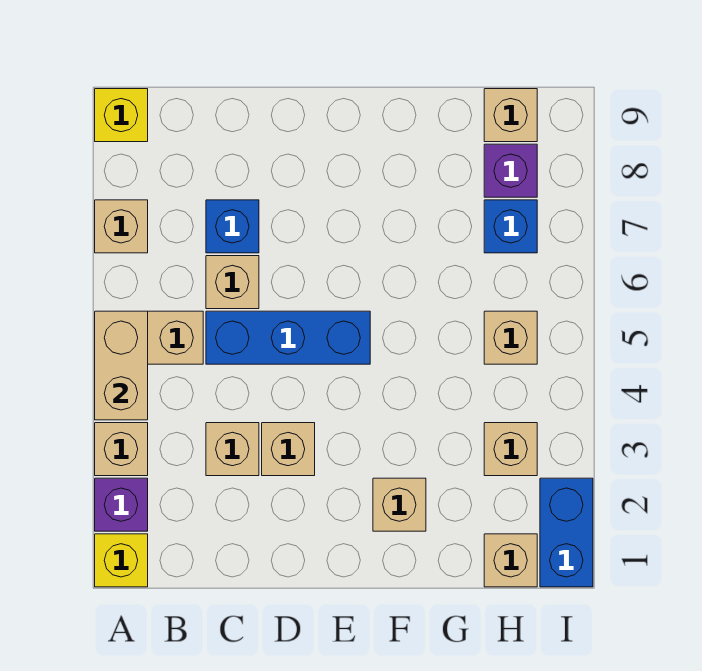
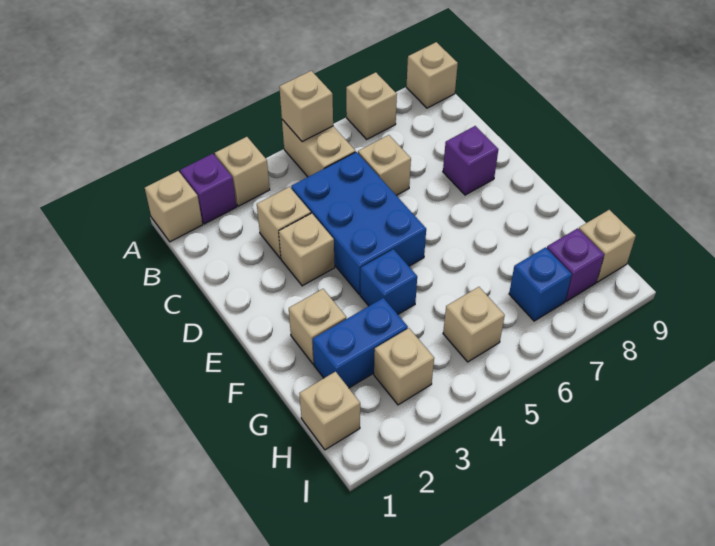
yellow 1x1 brick [95,534,148,587] -> tan 1x1 brick [145,171,203,242]
tan 1x2 brick [95,311,148,420] -> tan 1x1 brick [279,71,333,142]
yellow 1x1 brick [95,89,148,142] -> tan 1x1 brick [406,42,458,108]
blue 1x3 brick [206,311,370,364] -> blue 2x3 brick [291,152,426,294]
blue 1x1 brick [206,200,259,253] -> blue 1x1 brick moved to [360,249,417,314]
none -> purple 1x1 brick [443,126,498,195]
blue 1x2 brick [540,478,593,587] -> blue 1x2 brick moved to [313,298,408,388]

